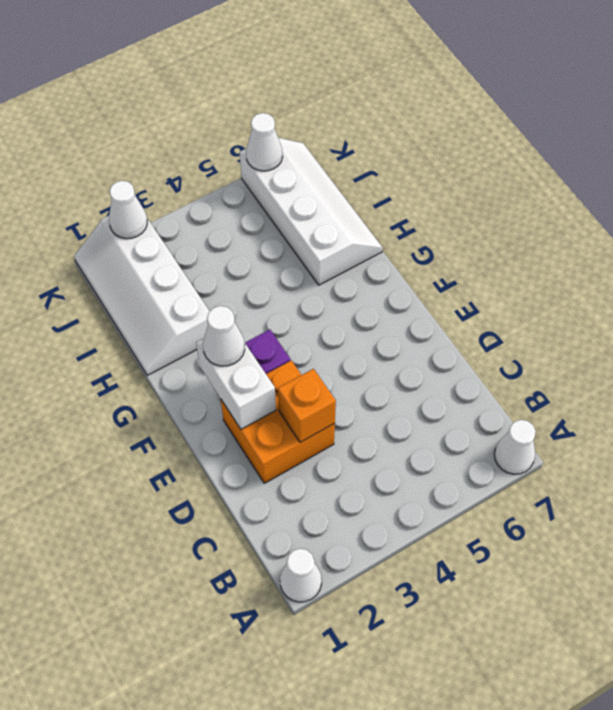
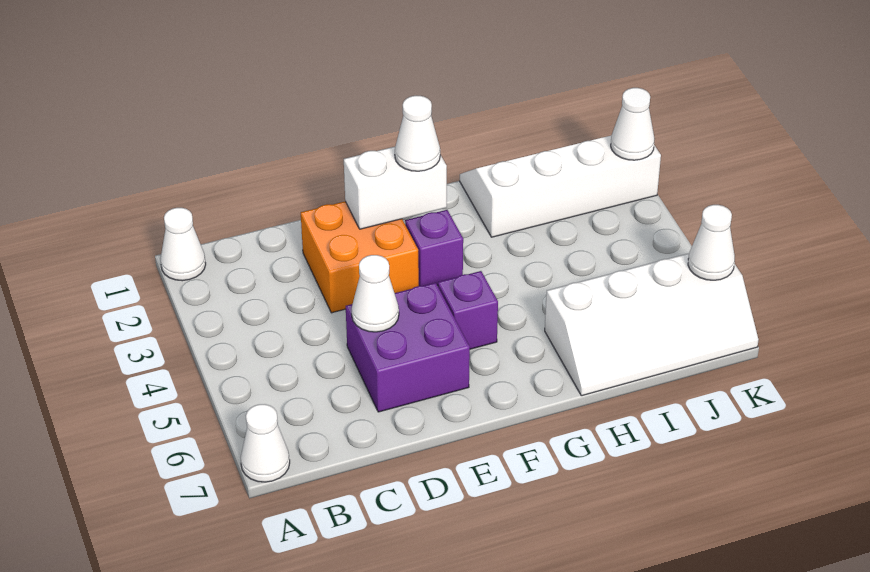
orange 1x1 brick [278,369,336,442] -> none
none -> purple 2x2 brick [346,283,470,412]
none -> white 1x1 cone [352,255,399,332]
none -> purple 1x1 brick [438,271,498,349]

